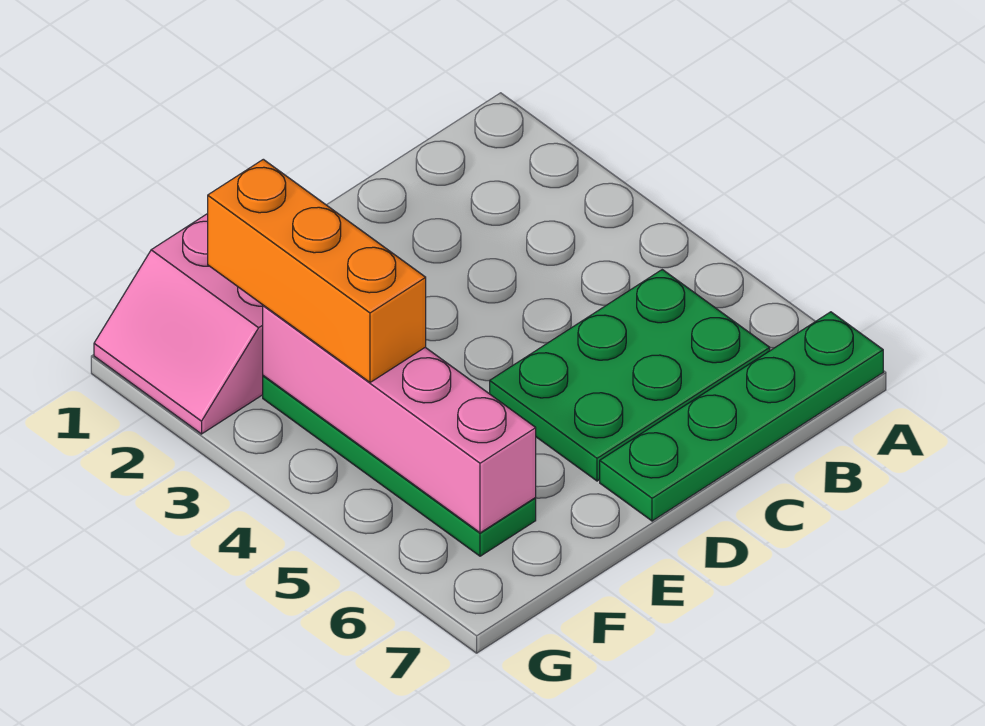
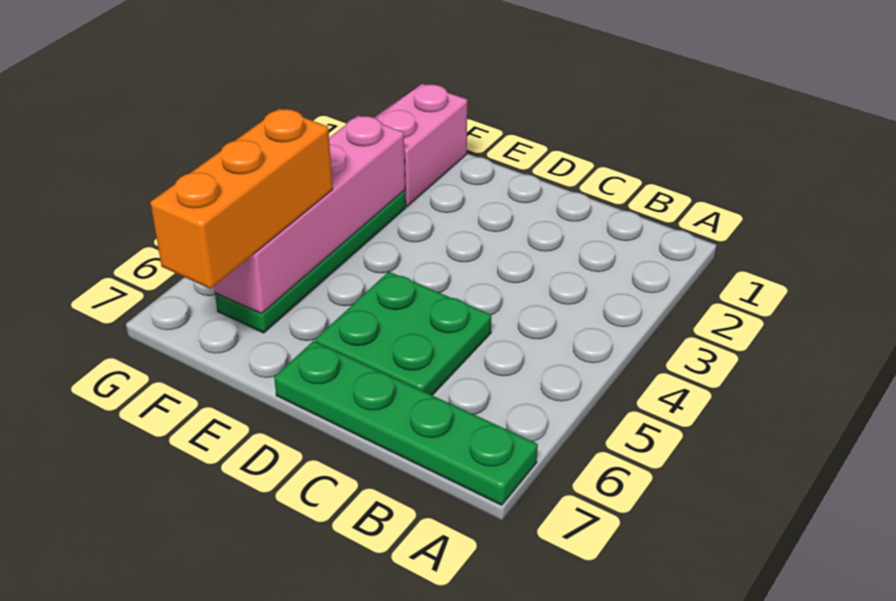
green 2x3 plate [490,270,770,481] -> green 2x2 plate [315,272,491,395]
orange 1x3 brick [208,159,426,382] -> orange 1x3 brick moved to [150,108,333,289]

